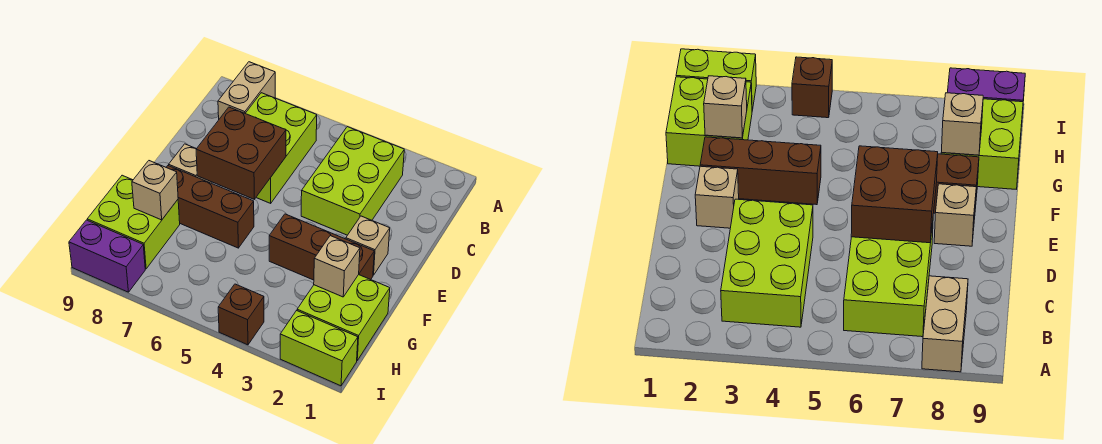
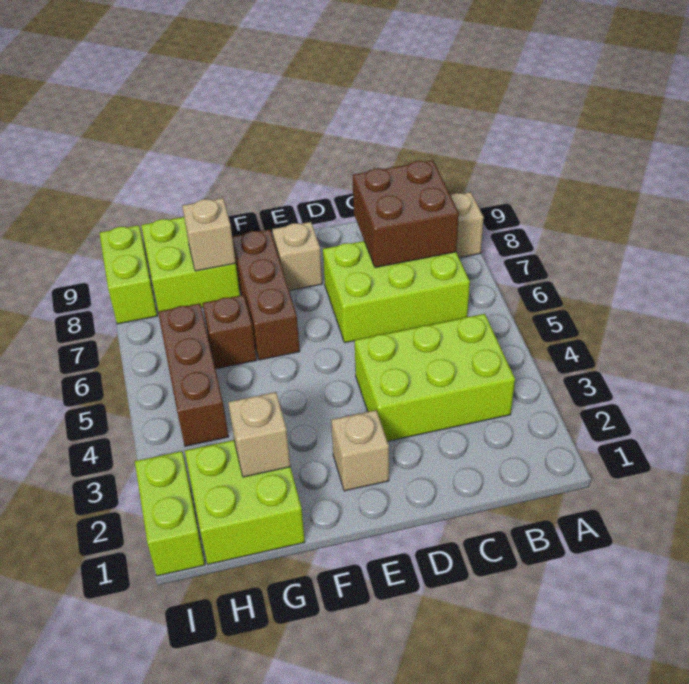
brown 2x2 brick [196,107,286,199] -> brown 2x2 brick moved to [353,160,459,268]
brown 1x3 brick [269,214,374,280] -> brown 1x3 brick moved to [158,303,229,446]
brown 1x1 brick [218,284,264,345] -> brown 1x1 brick moved to [202,295,257,369]
purple 1x2 brick [69,220,145,292] -> lime 1x2 brick [100,225,157,324]

